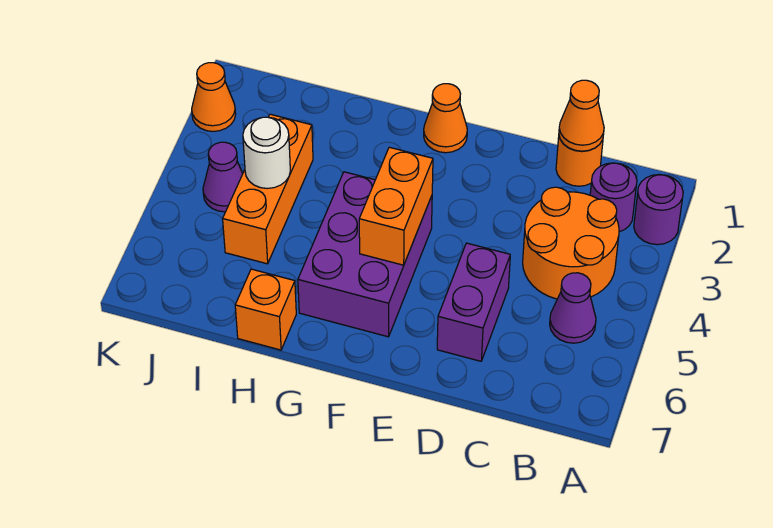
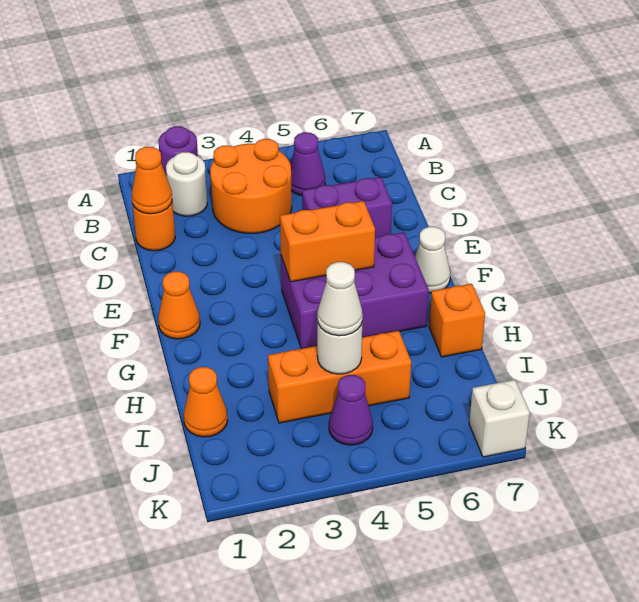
purple 1x1 round brick [590,163,637,232] -> white 1x1 round brick [166,152,207,216]
none -> white 1x1 cone [415,227,450,293]
none -> white 1x1 cone [317,262,363,336]
orange 1x1 cone [192,63,236,131] -> orange 1x1 cone moved to [184,367,228,437]
none -> white 1x1 brick [469,380,530,457]

